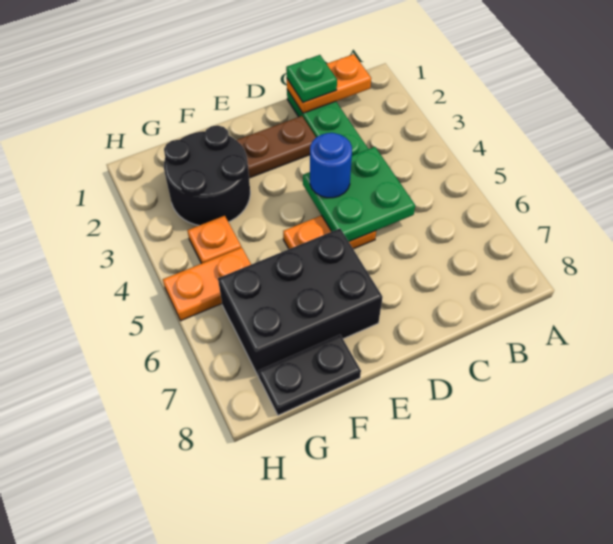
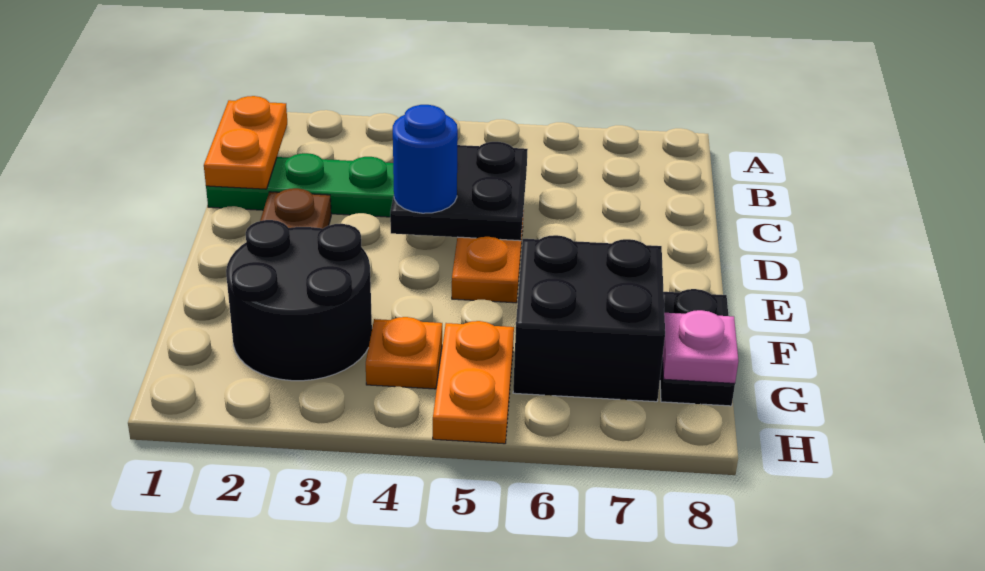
green 1x1 plate [286,55,337,103] -> none
green 2x2 plate [303,147,415,242] -> black 2x2 plate [390,142,528,241]
black 2x3 brick [218,229,382,376] -> black 2x2 brick [513,235,665,402]
none -> pink 1x1 plate [663,310,738,383]

